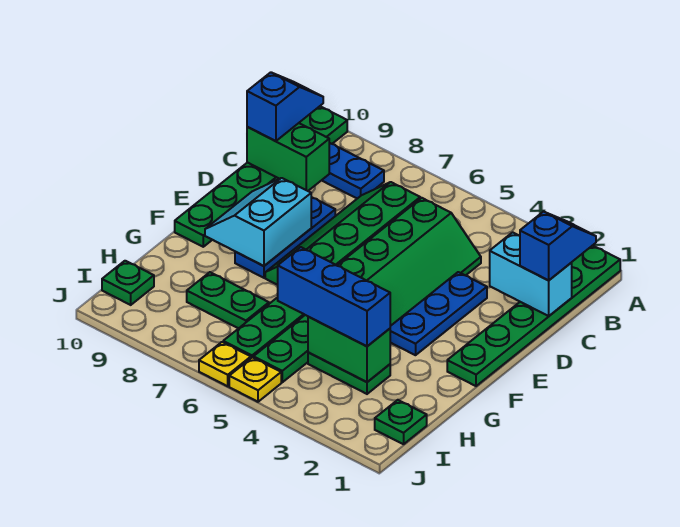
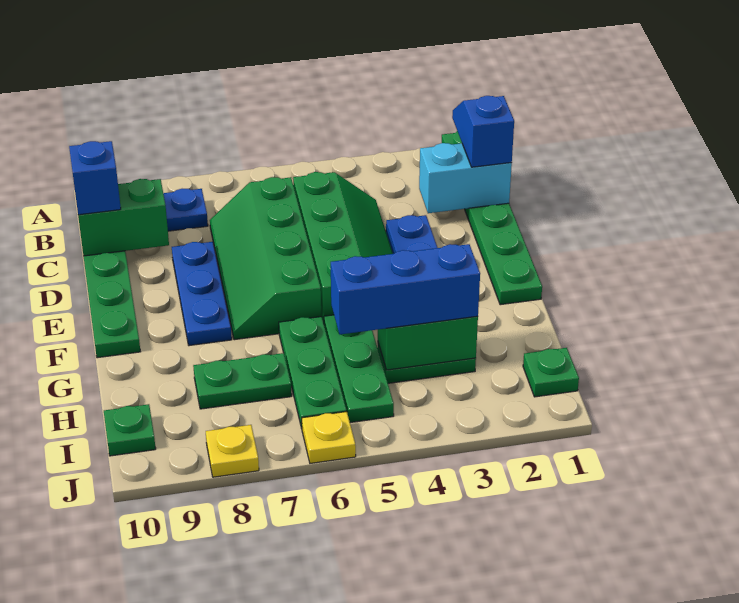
cyan 2x2 slope [205,178,311,266] -> none
yellow 1x1 plate [229,357,281,402] -> yellow 1x1 plate moved to [206,425,259,477]

